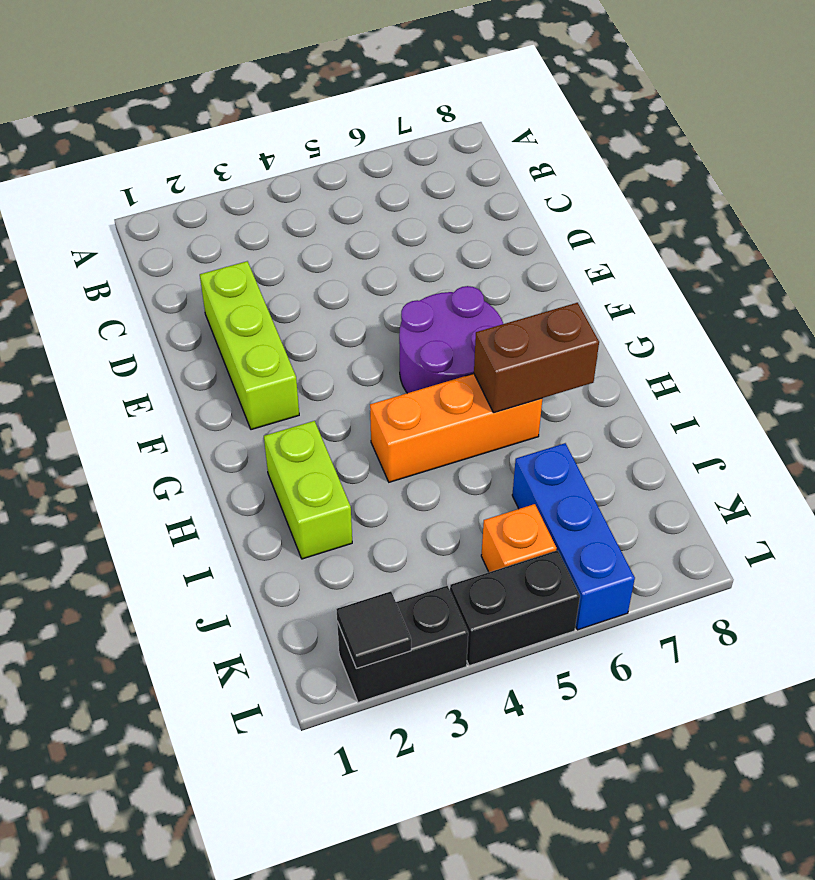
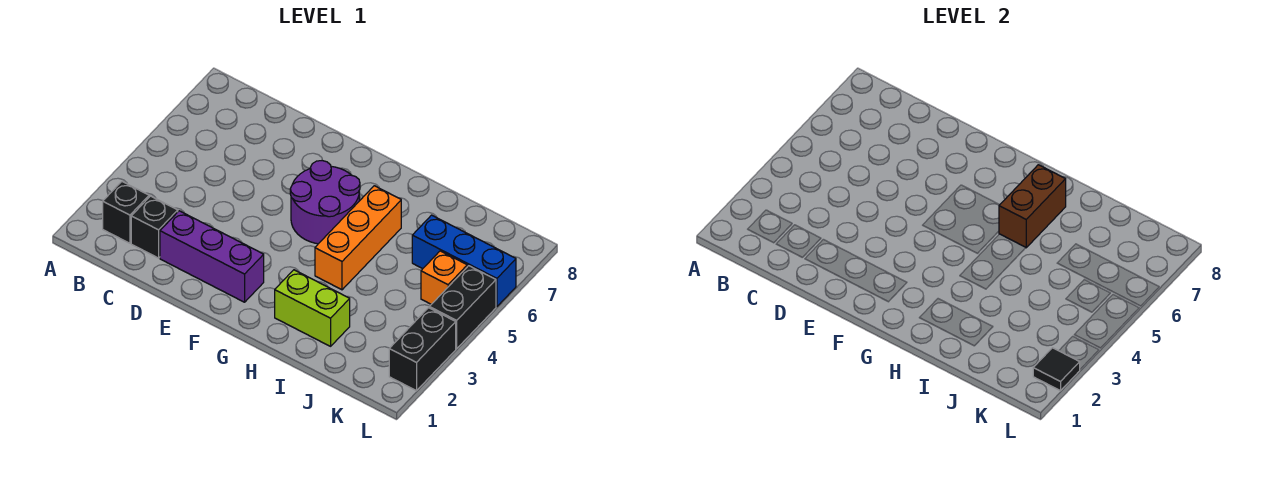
none -> black 1x1 brick [103,182,149,243]
none -> black 1x1 brick [131,196,178,258]
lime 1x3 brick [200,261,299,430] -> purple 1x3 brick [160,211,264,302]

